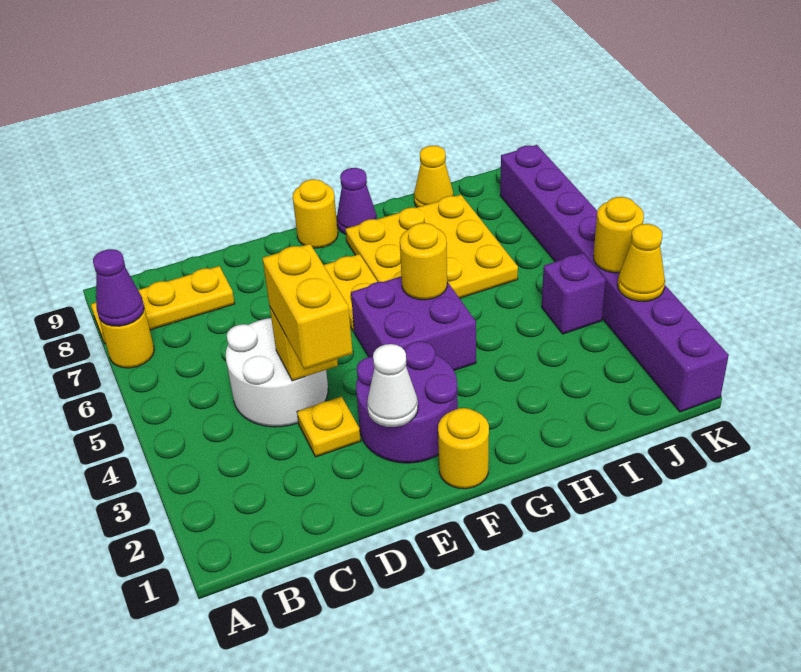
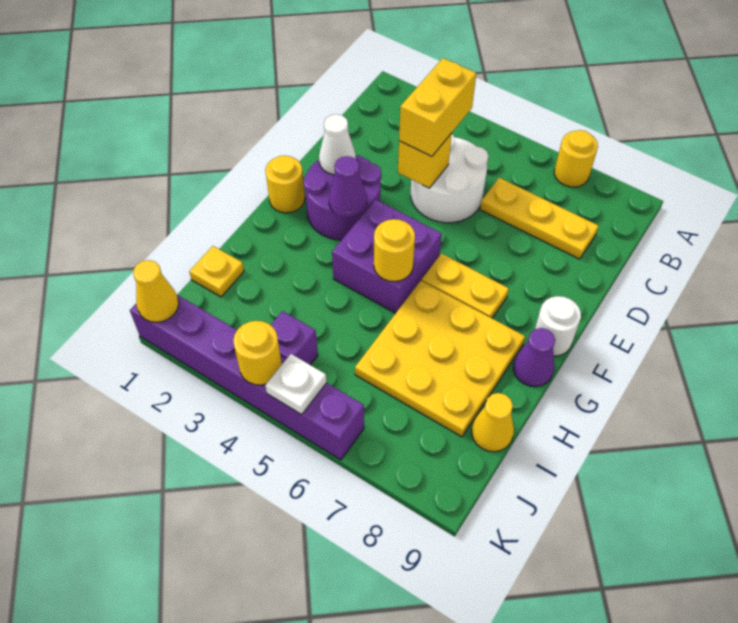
purple 1x1 cone [93,249,144,326] -> purple 1x1 cone moved to [329,156,367,217]
yellow 1x3 plate [91,266,235,344] -> yellow 1x3 plate turned to [480,178,599,259]
yellow 1x1 plate [297,397,361,457] -> yellow 1x1 plate moved to [189,246,244,297]
yellow 1x2 brick [262,244,353,370] -> yellow 1x2 brick turned to [399,58,476,157]
yellow 1x1 round brick [293,179,338,248] -> white 1x1 round brick [535,296,581,356]
purple 1x8 brick [500,145,729,412] -> purple 1x6 brick [130,295,364,460]
yellow 1x1 cone [618,224,665,301] -> yellow 1x1 cone moved to [133,260,179,322]
none -> white 1x1 plate [265,354,327,415]

